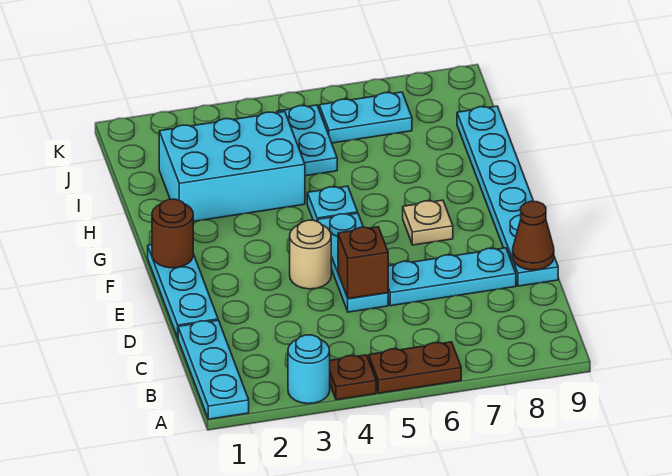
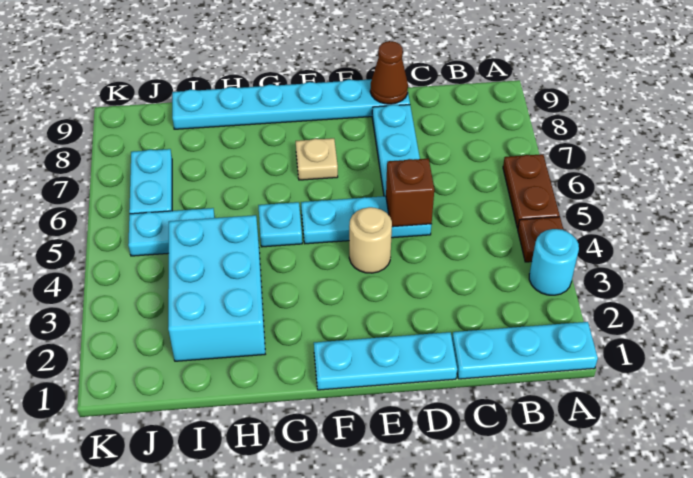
brown 1x1 round brick [152,199,193,268] -> none

